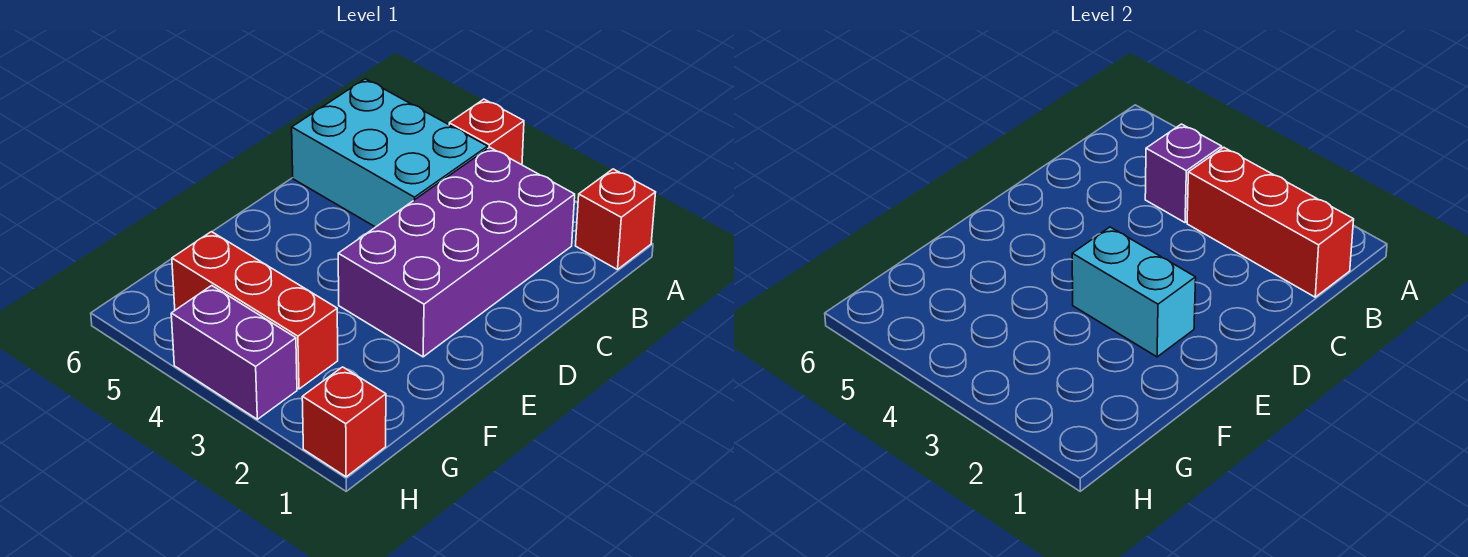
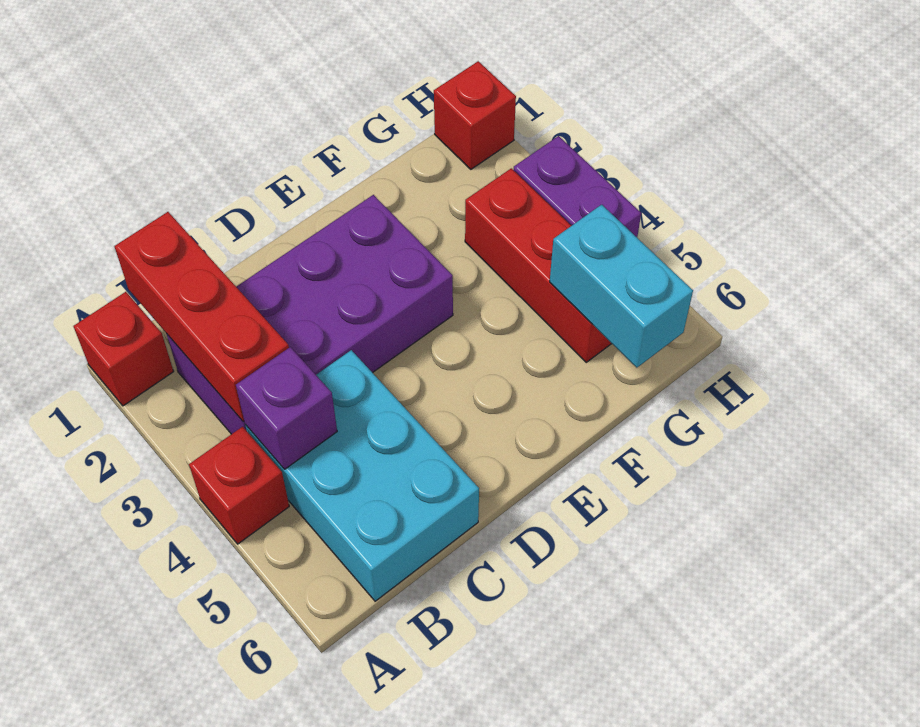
cyan 1x2 brick [1072,227,1196,357] -> cyan 1x2 brick moved to [550,205,693,368]

